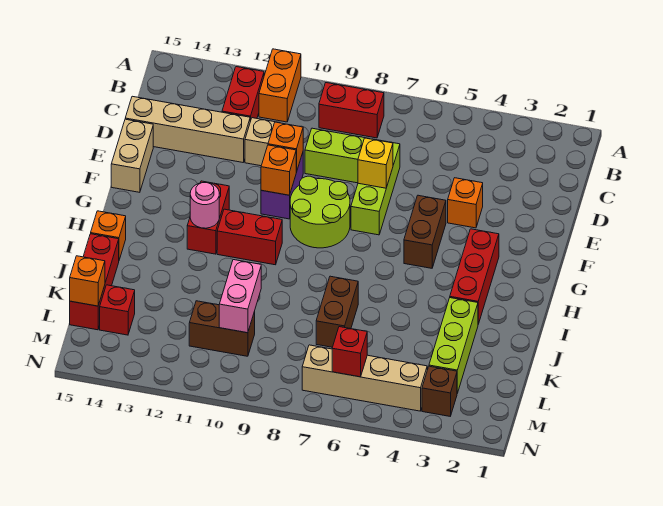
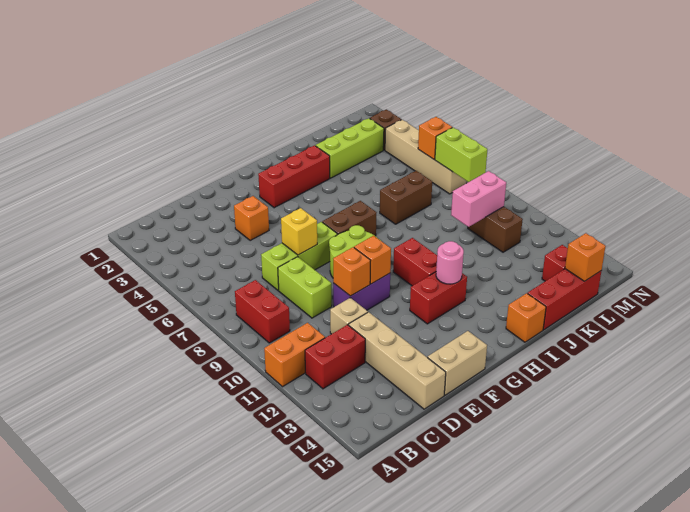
brown 1x2 brick [404,195,446,268] -> brown 1x2 brick moved to [322,201,377,236]
red 1x1 brick [332,327,367,377] -> orange 1x1 brick [418,117,452,159]
none -> lime 1x2 brick [435,128,487,182]

